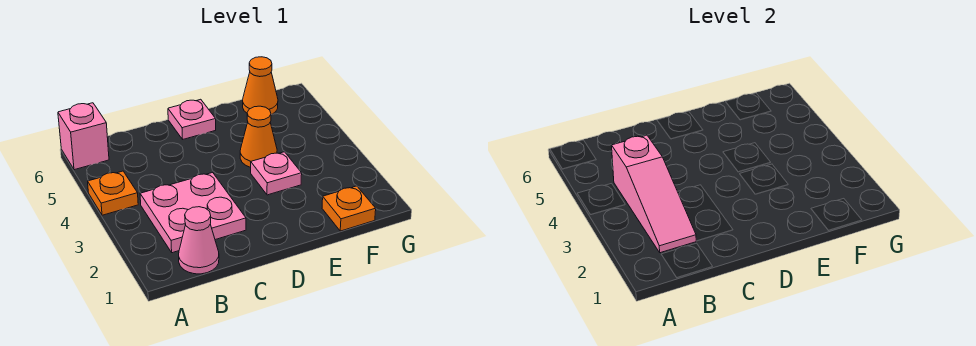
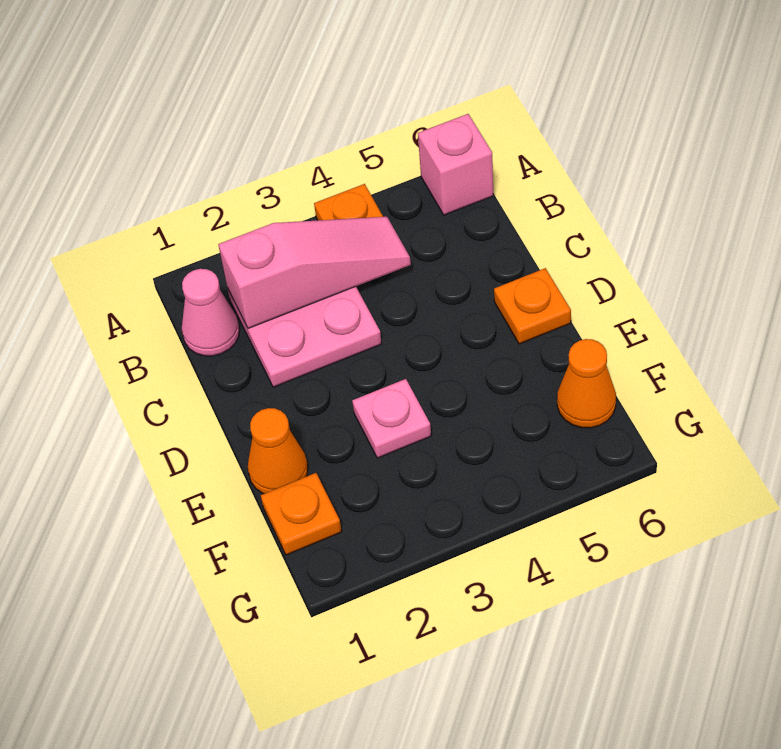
pink 1x3 slope [612,135,696,253] -> pink 1x3 slope turned to [218,217,411,328]
pink 1x1 plate [168,99,216,139] -> orange 1x1 plate [494,268,571,344]
orange 1x1 cone [240,106,277,167] -> orange 1x1 cone moved to [248,408,308,494]

